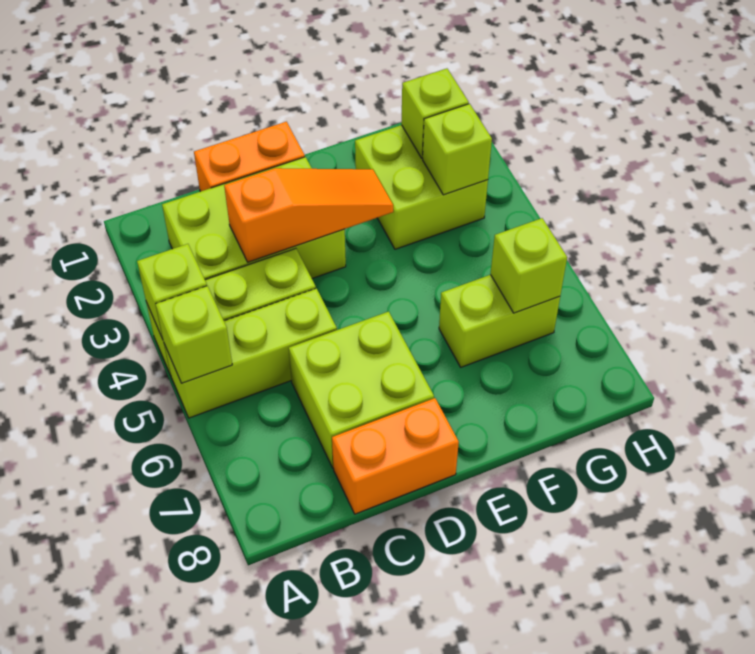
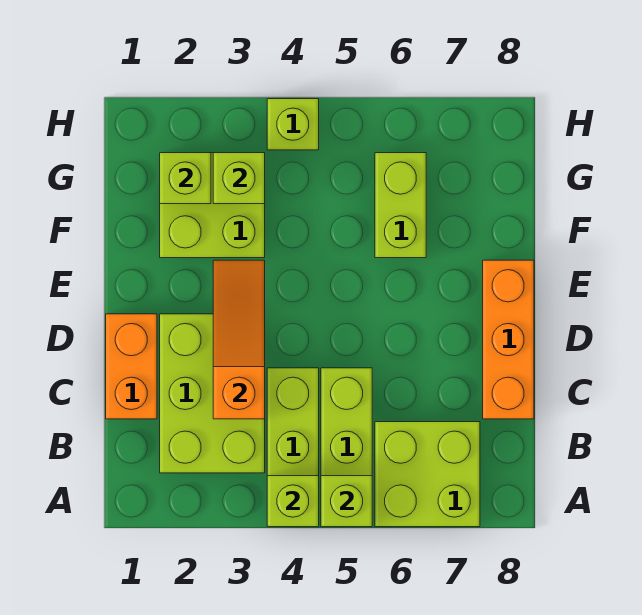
lime 2x2 brick [289,312,434,468] -> lime 2x2 brick moved to [375,422,480,527]
orange 1x2 brick [332,398,459,514] -> orange 1x3 brick [483,260,534,419]
lime 1x1 brick [490,218,567,313] -> lime 1x1 brick moved to [267,99,319,150]

